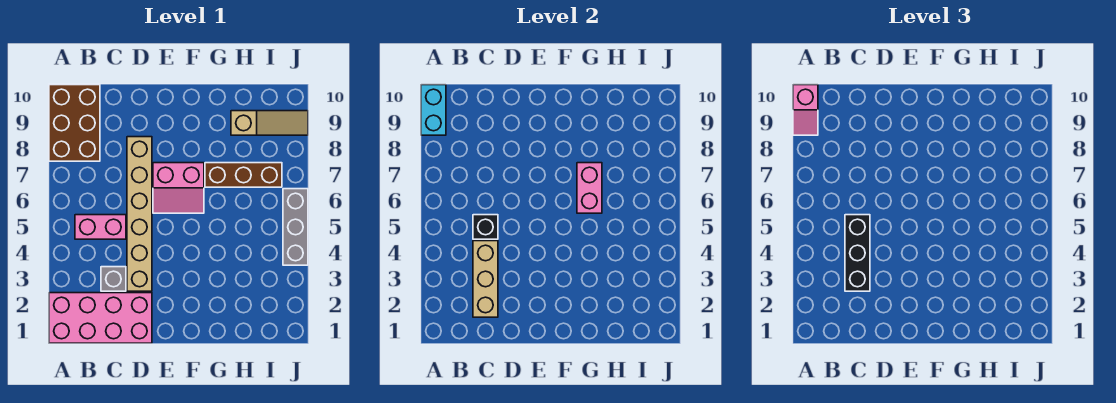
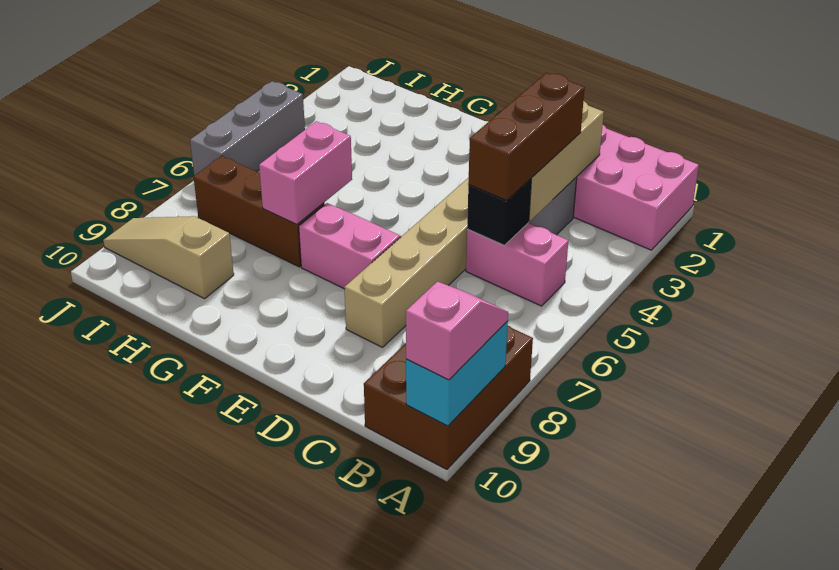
black 1x3 brick [845,215,870,291] -> brown 1x3 brick [468,73,585,200]

